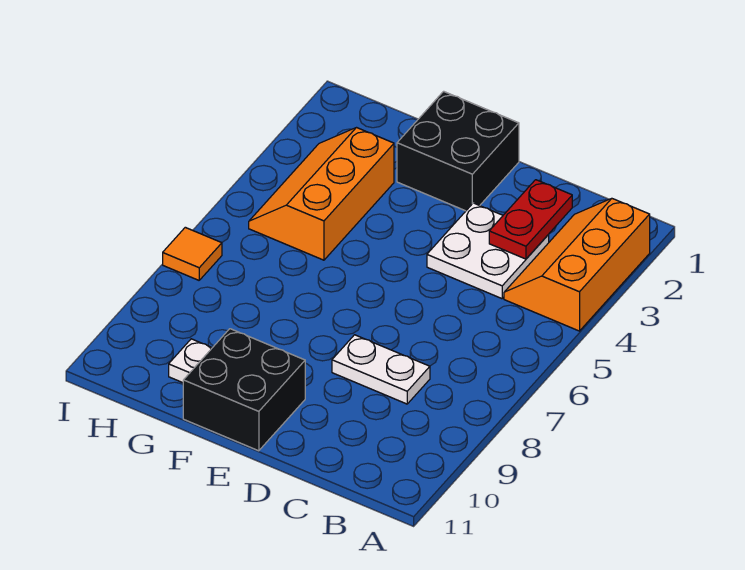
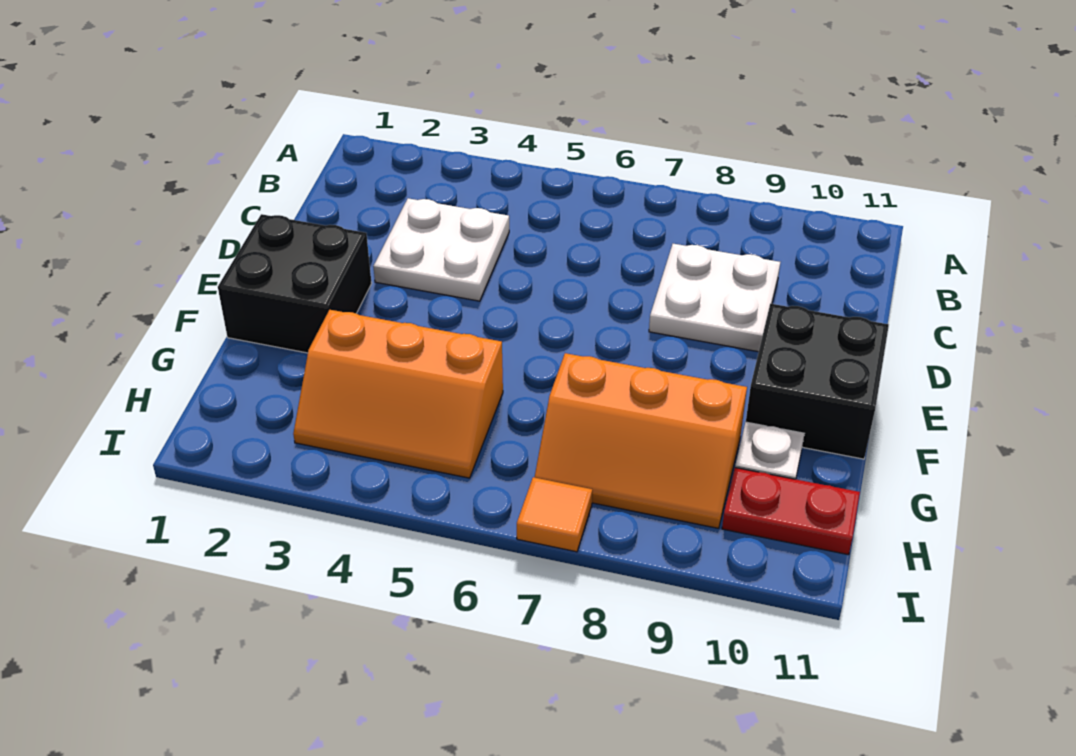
orange 2x3 slope [504,199,650,331] -> orange 2x3 slope moved to [535,353,747,528]
red 1x2 plate [489,180,572,259] -> red 1x2 plate moved to [722,468,860,555]
white 1x2 plate [332,335,430,404] -> white 2x2 plate [649,244,780,352]

